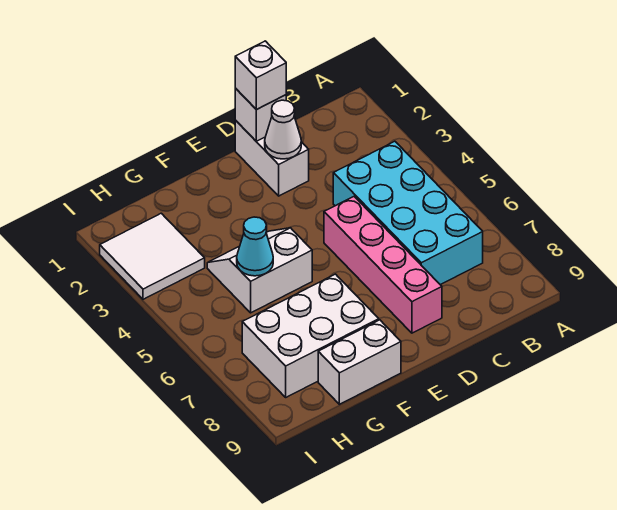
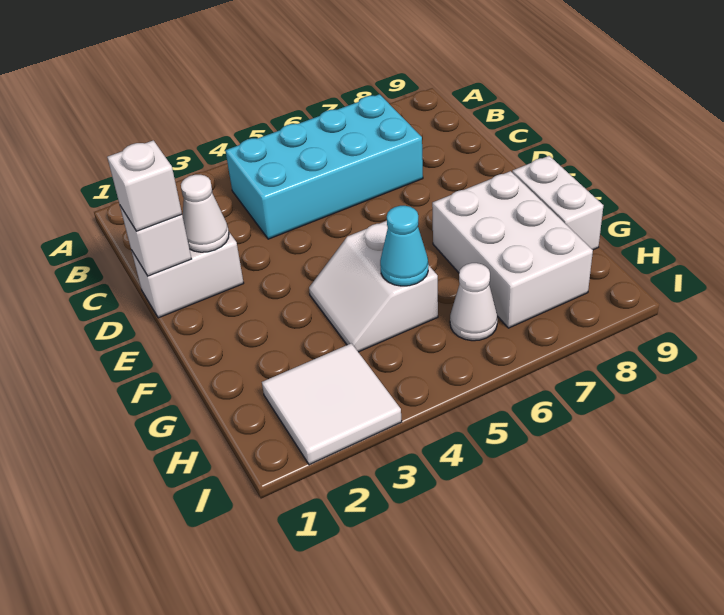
pink 1x4 brick [324,197,442,333] -> none
none -> white 1x1 cone [450,263,497,341]

